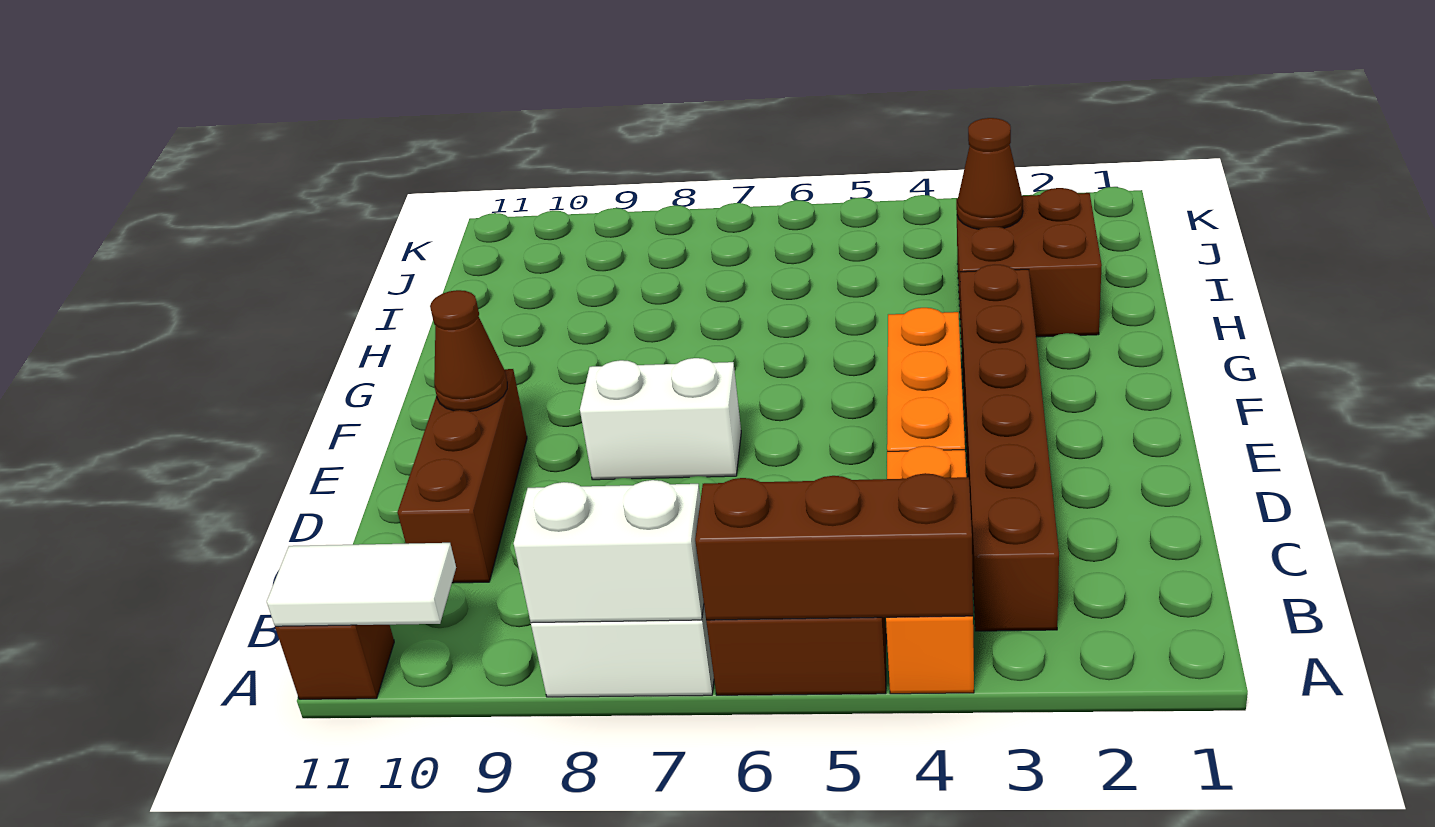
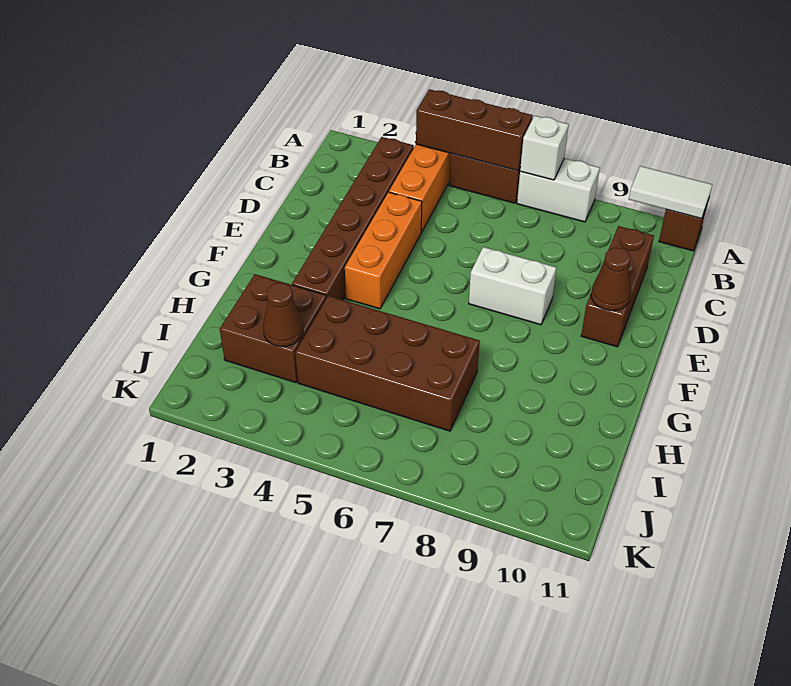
white 1x2 brick [514,480,704,623] -> white 1x1 brick [520,116,569,180]
none -> brown 2x4 brick [295,296,480,431]

